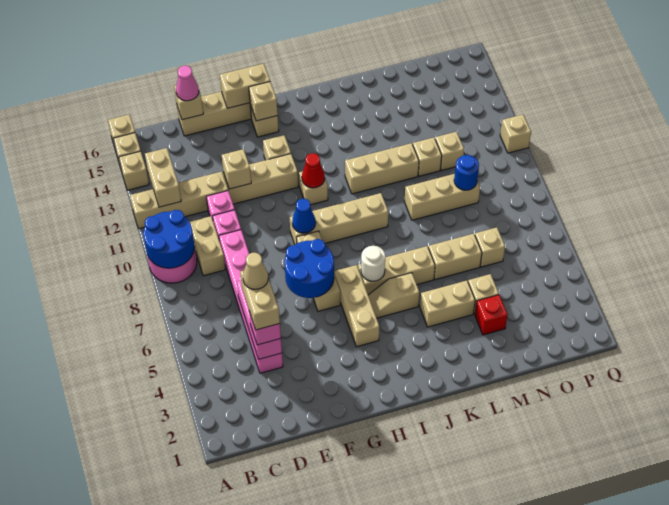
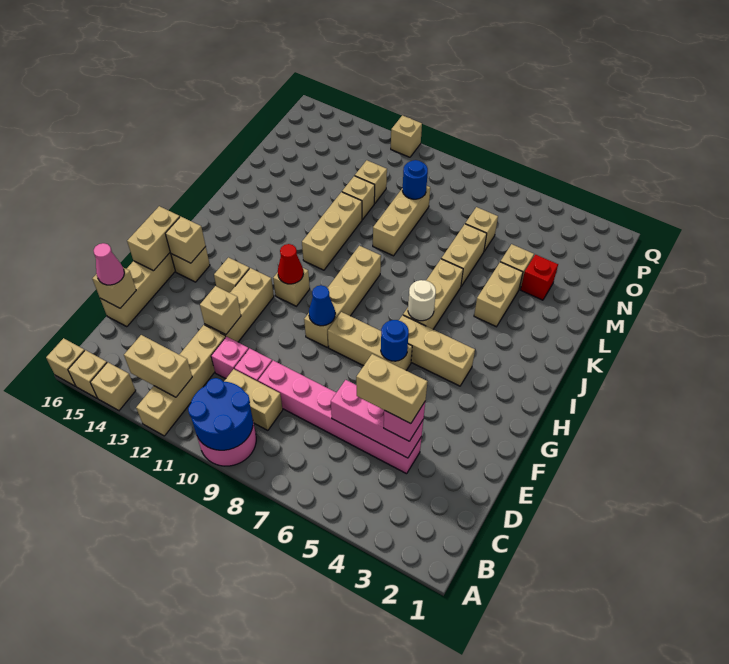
tan 1x1 cone [243,253,268,289] -> none
blue 2x2 round brick [285,239,334,298] -> blue 1x1 round brick [381,320,409,361]
tan 1x2 slope [368,273,419,318] -> none

